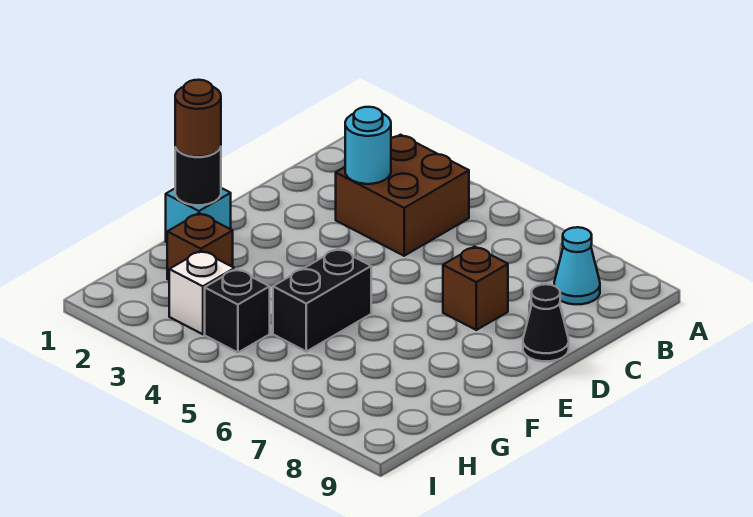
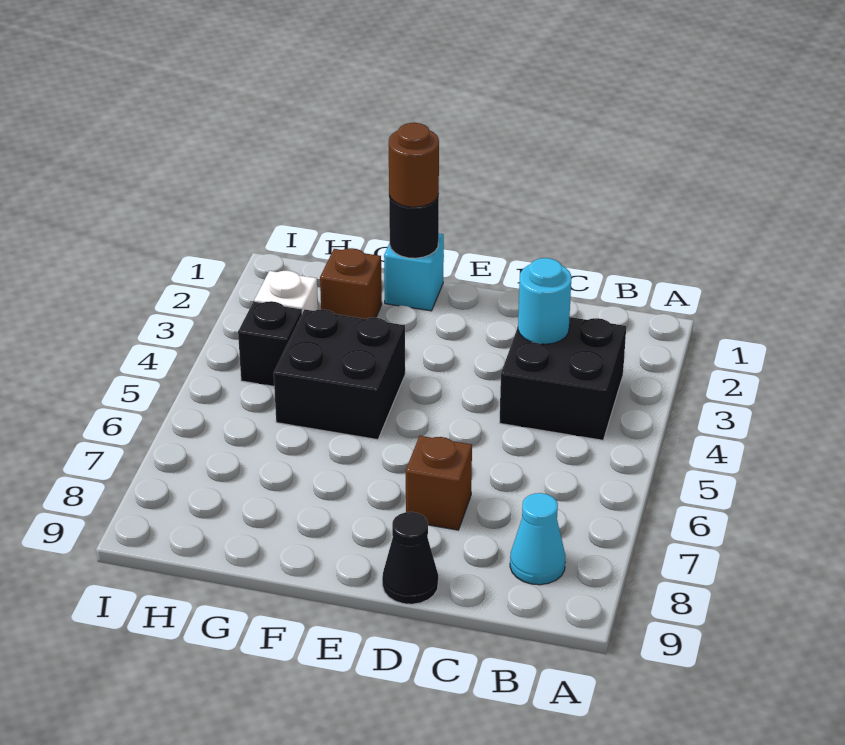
brown 2x2 brick [336,135,469,256] -> black 2x2 brick [500,317,626,440]
black 1x2 brick [273,249,371,351] -> black 2x2 brick [274,309,405,440]

